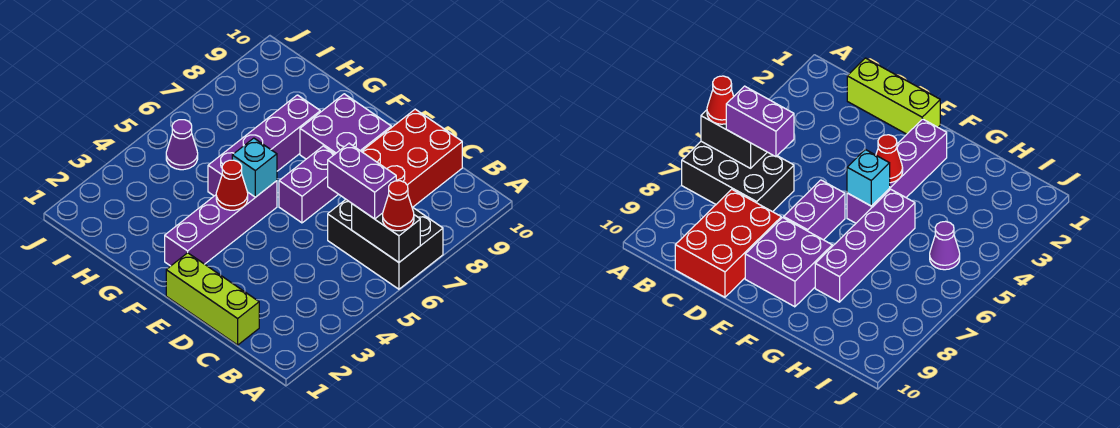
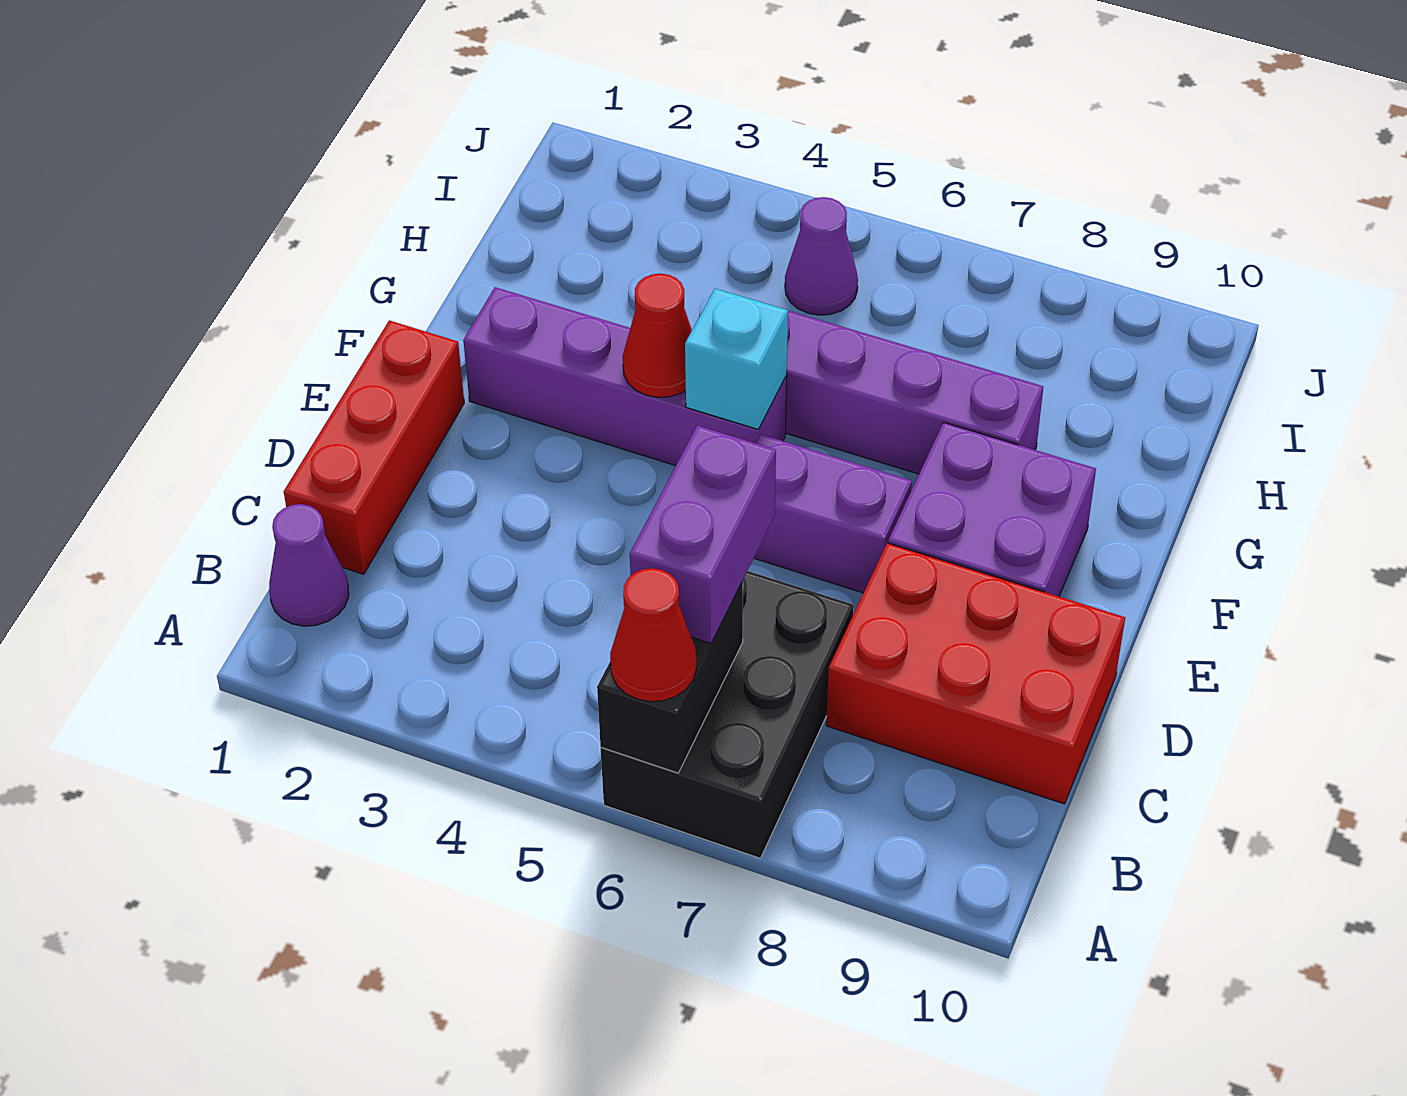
none -> purple 1x1 cone [269,504,349,626]
lime 1x3 brick [166,253,259,345] -> red 1x3 brick [284,320,464,574]

